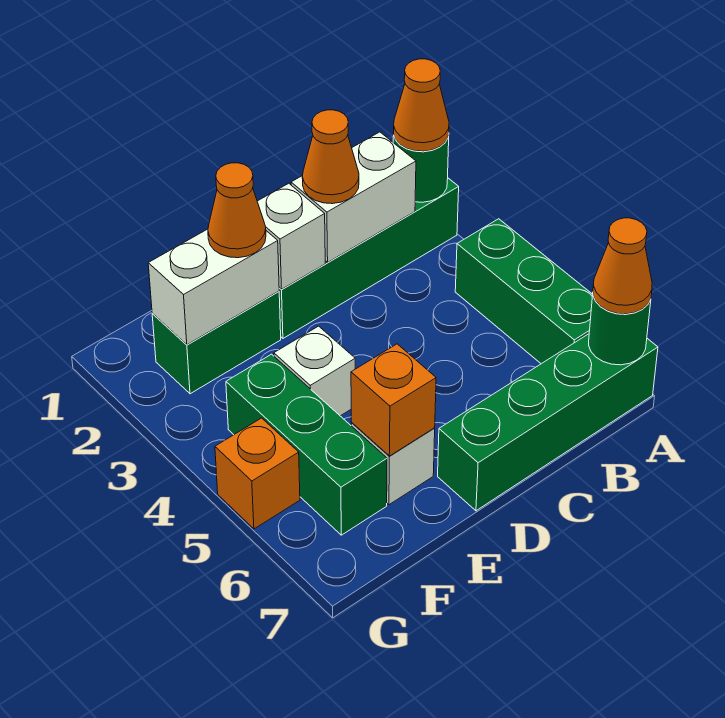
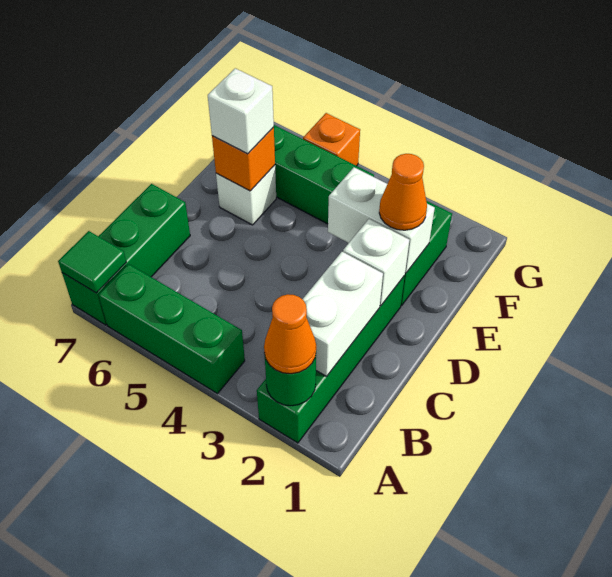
green 1x4 brick [438,334,658,511] -> green 1x3 brick [62,184,190,325]
green 1x1 round brick [589,296,651,365] -> green 1x1 tile [58,231,126,293]
orange 1x1 cone [593,218,652,314] -> none
orange 1x1 cone [302,110,359,204] -> none
white 1x2 brick [148,229,279,345] -> white 1x2 brick turned to [328,167,435,273]
white 1x1 brick [274,326,355,416] -> white 1x1 brick moved to [208,68,274,154]

